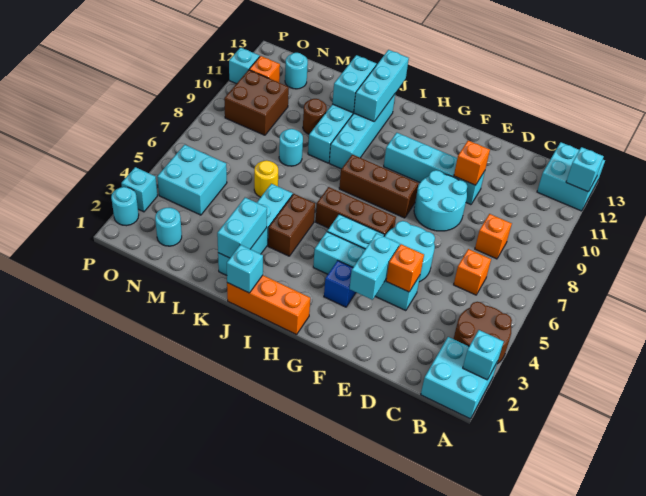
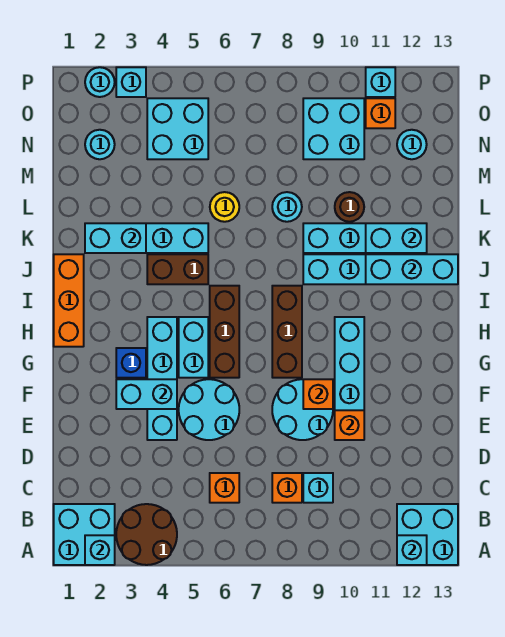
orange 1x1 brick [386,244,424,292] -> orange 1x1 brick moved to [303,379,333,409]
cyan 1x1 brick [227,245,263,293] -> cyan 1x1 brick moved to [303,473,333,503]
brown 2x2 brick [224,70,289,135] -> cyan 2x2 brick [303,98,364,159]

